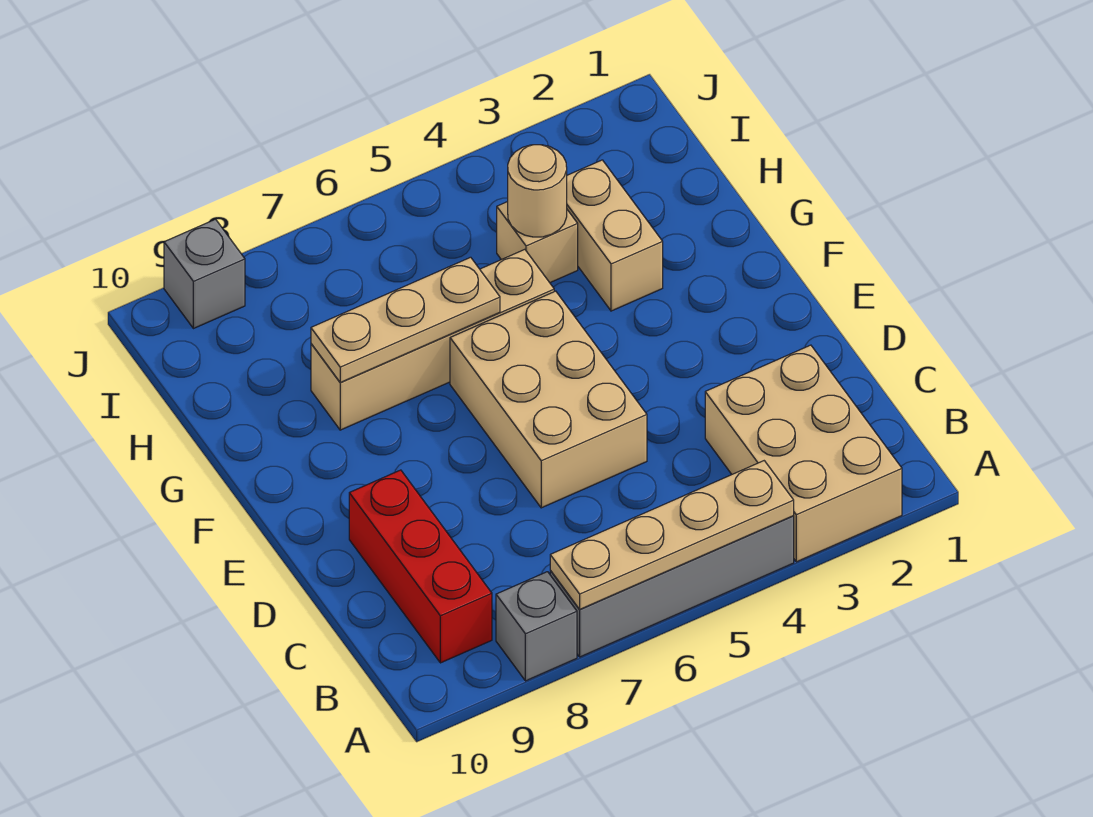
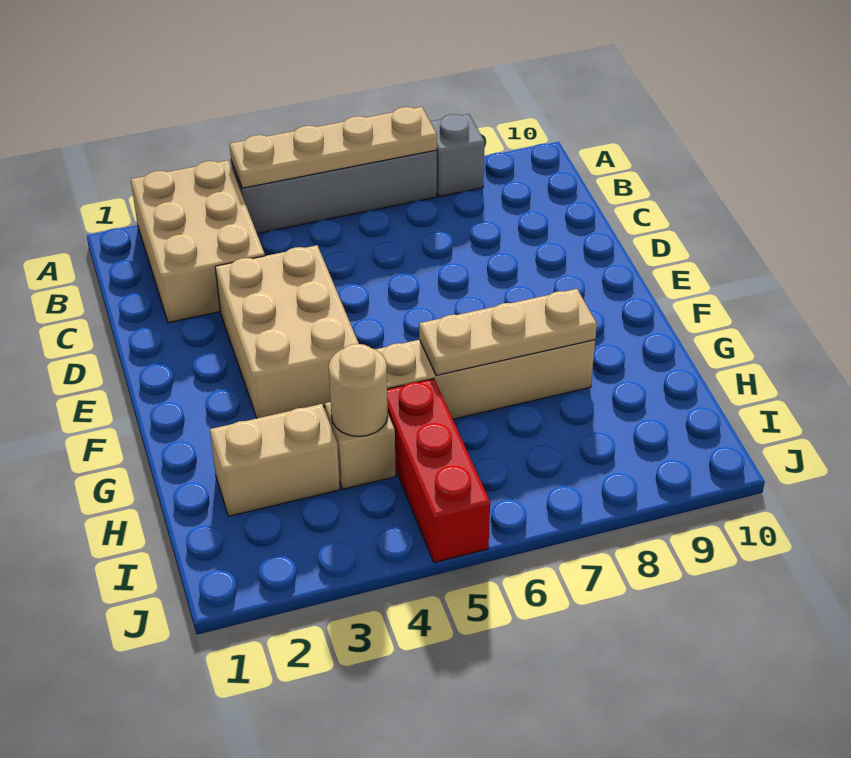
red 1x3 brick [349,470,492,663] -> red 1x3 brick moved to [387,379,490,563]
tan 2x3 brick [450,291,647,508] -> tan 2x3 brick moved to [215,245,359,418]
tan 1x2 brick [567,160,663,311] -> tan 1x2 brick turned to [210,404,340,516]
grey 1x1 brick [164,219,245,329] -> none

